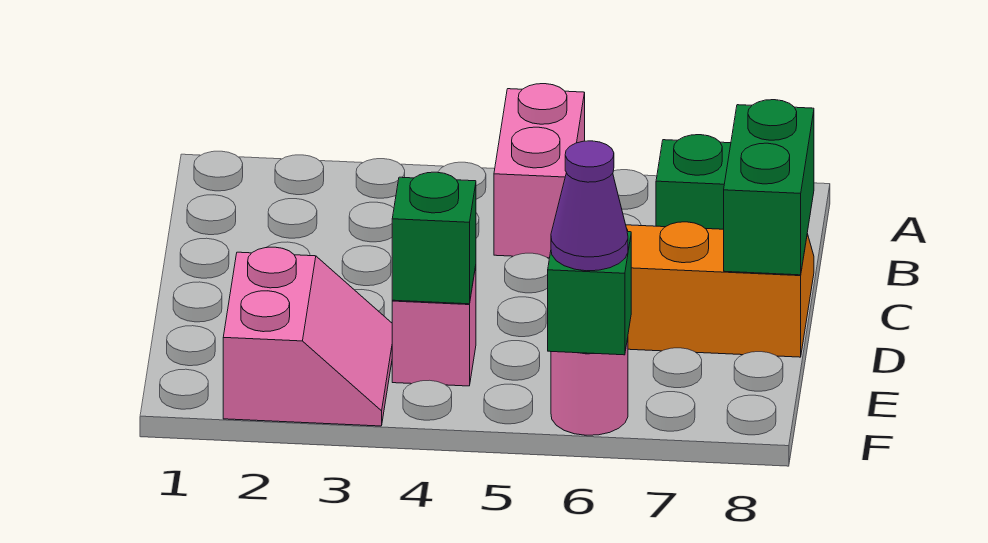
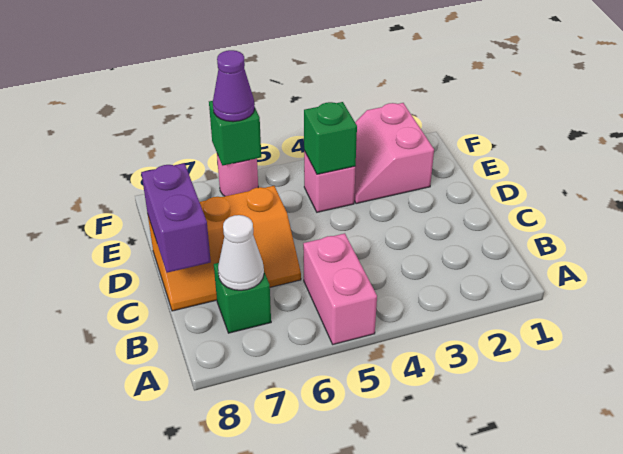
none -> white 1x1 cone [218,215,264,290]
green 1x2 brick [724,100,814,275] -> purple 1x2 brick [141,163,211,273]

